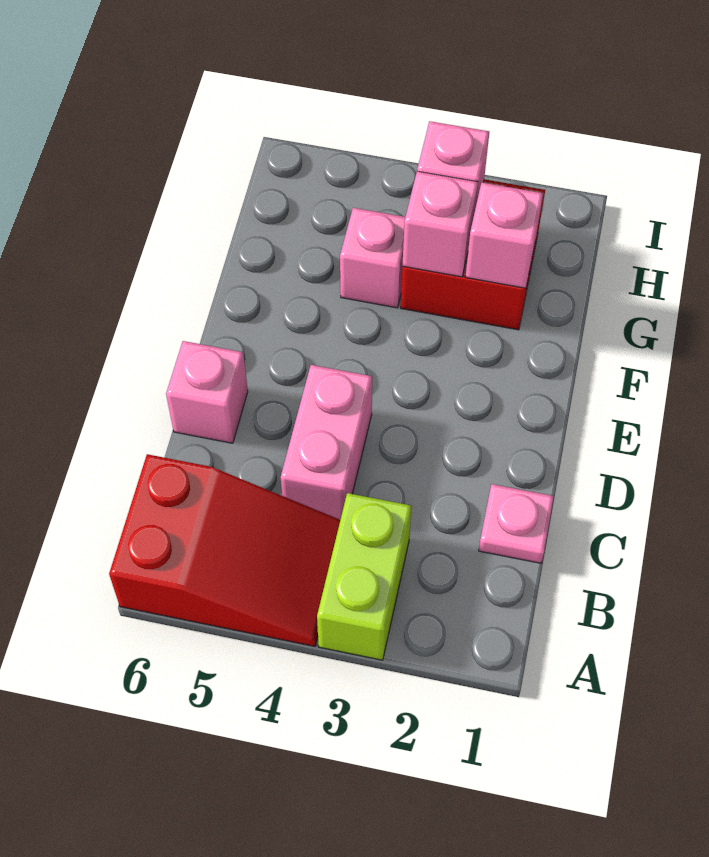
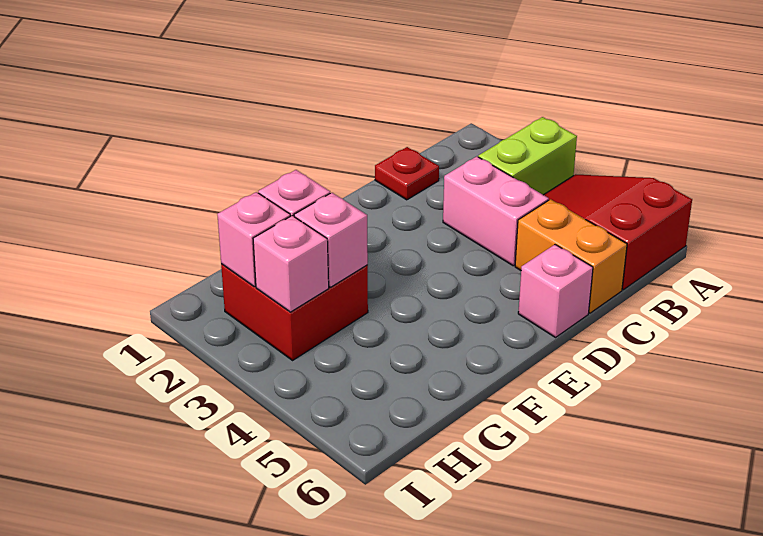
pink 1x1 plate [479,484,554,563] -> red 1x1 plate [375,147,439,200]
pink 1x2 brick [281,365,372,520] -> pink 1x2 brick turned to [443,156,549,266]
none -> orange 1x2 brick [515,199,627,313]
pink 1x1 brick [340,208,405,308] -> pink 1x1 brick moved to [217,192,290,287]

